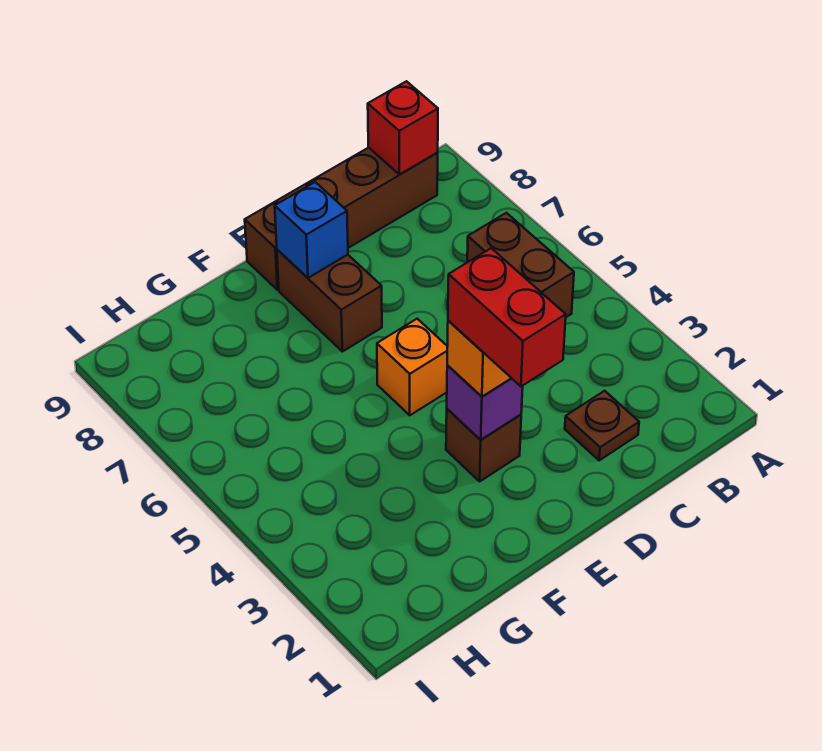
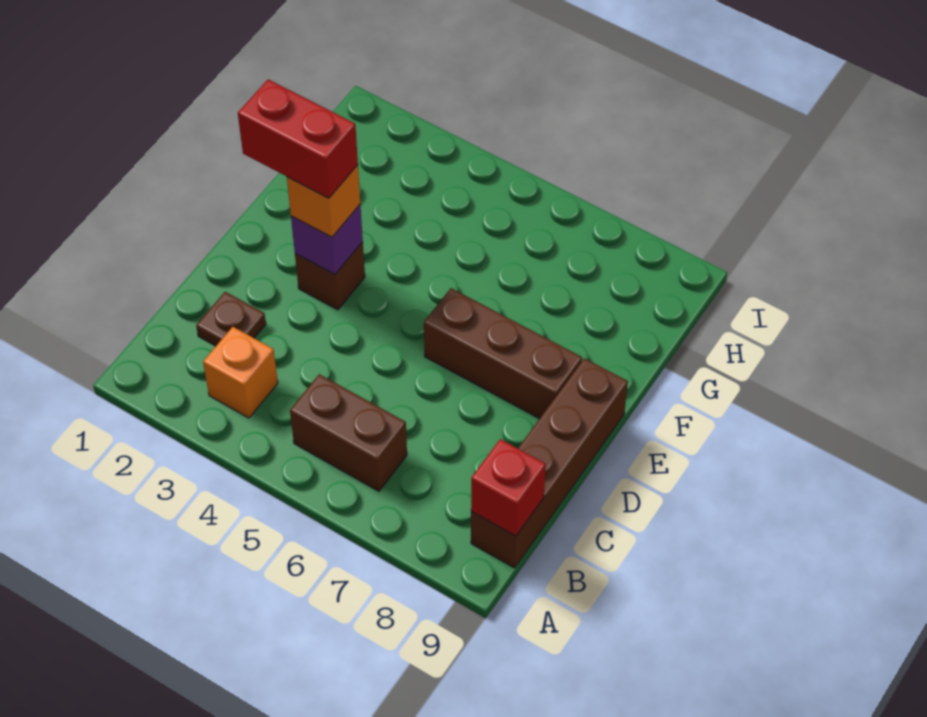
orange 1x1 brick [377,319,448,415] -> orange 1x1 brick moved to [203,327,278,418]
brown 1x2 brick [277,250,382,352] -> brown 1x3 brick [424,288,582,419]
blue 1x1 brick [275,182,348,278] -> none

